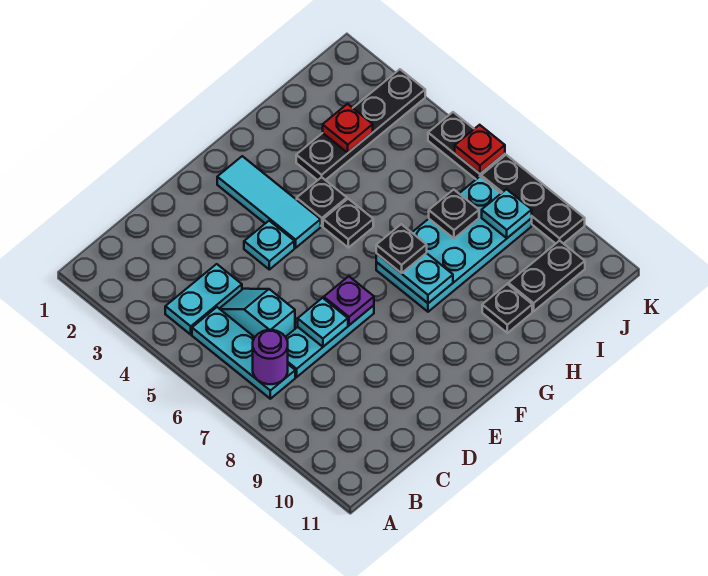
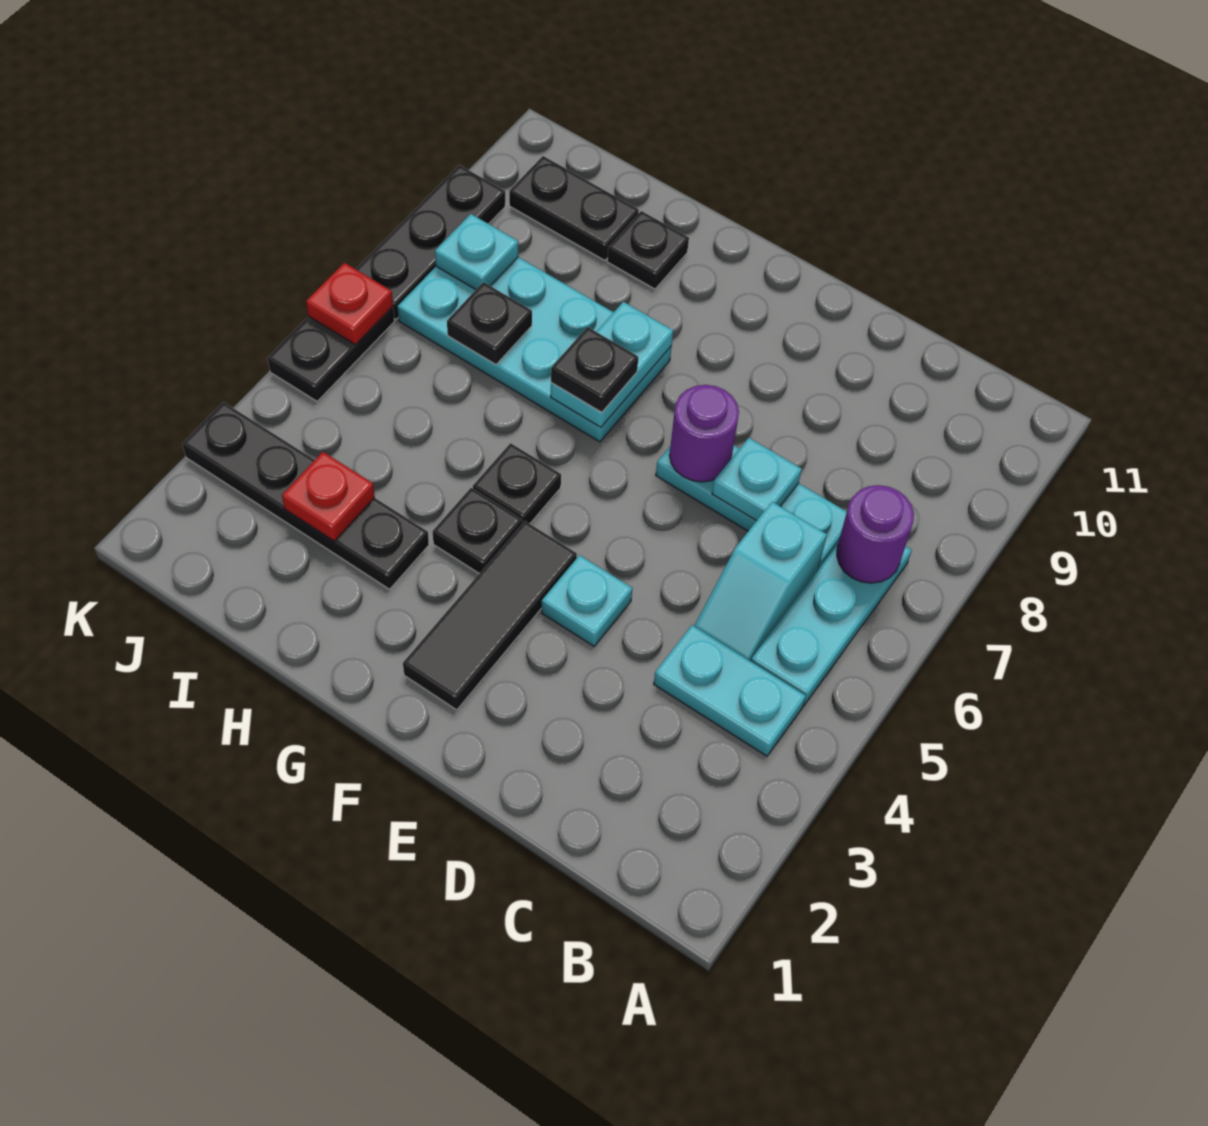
purple 1x1 plate [324,276,374,325] -> purple 1x1 round brick [669,385,739,482]
cyan 1x3 tile [217,156,321,248] -> black 1x3 tile [403,521,577,710]

